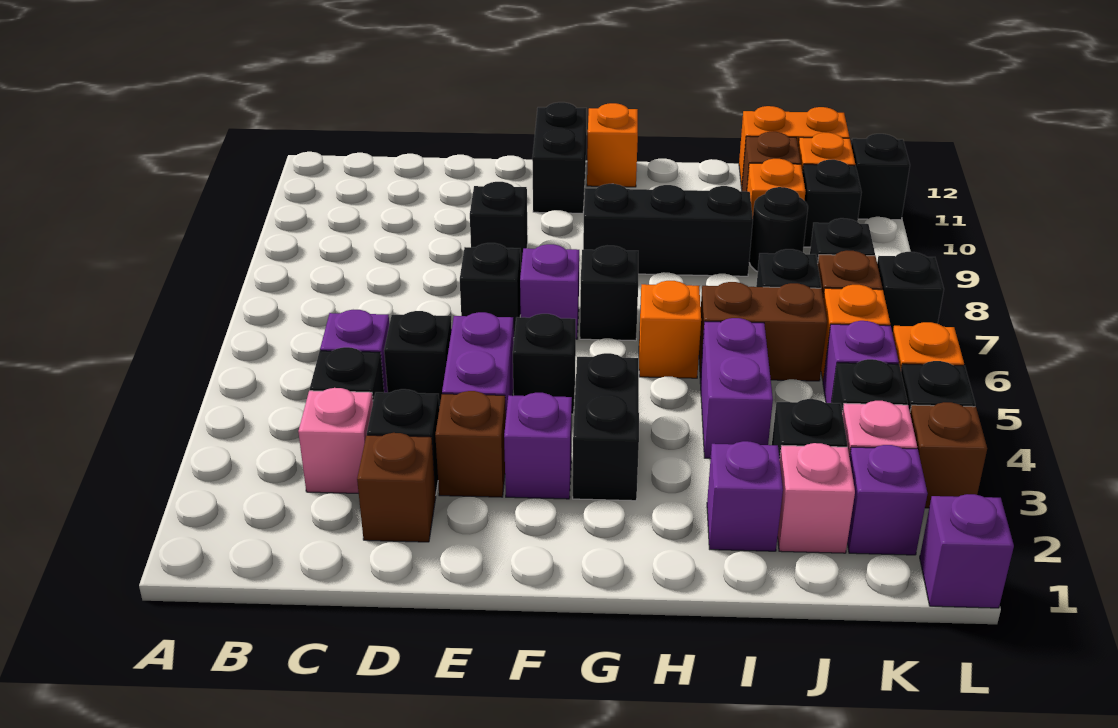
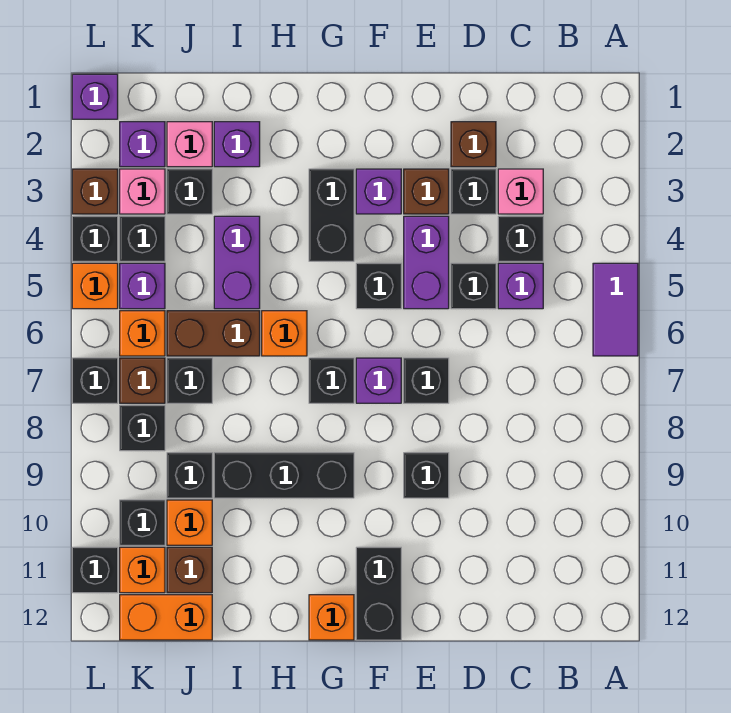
none -> purple 1x2 tile [593,263,638,356]
black 1x1 round brick [749,187,808,272] -> black 1x1 brick [167,453,212,498]

